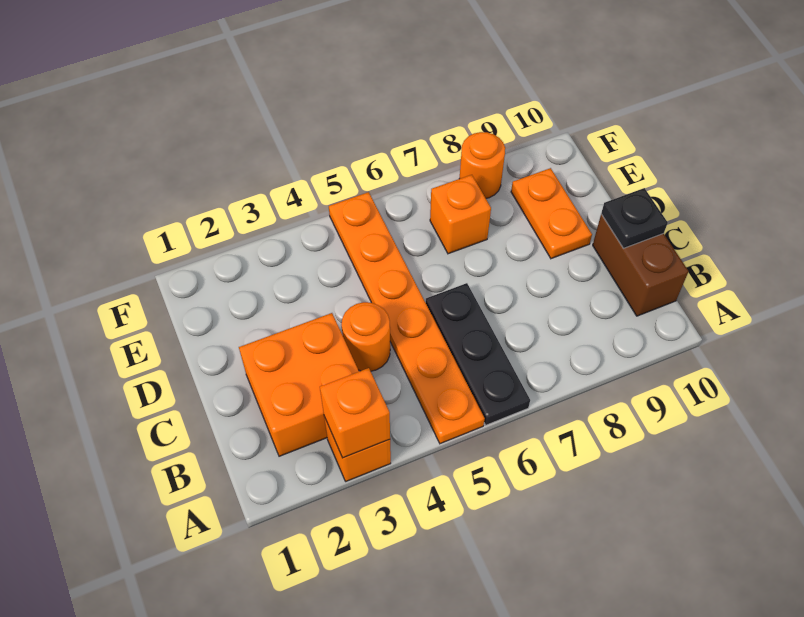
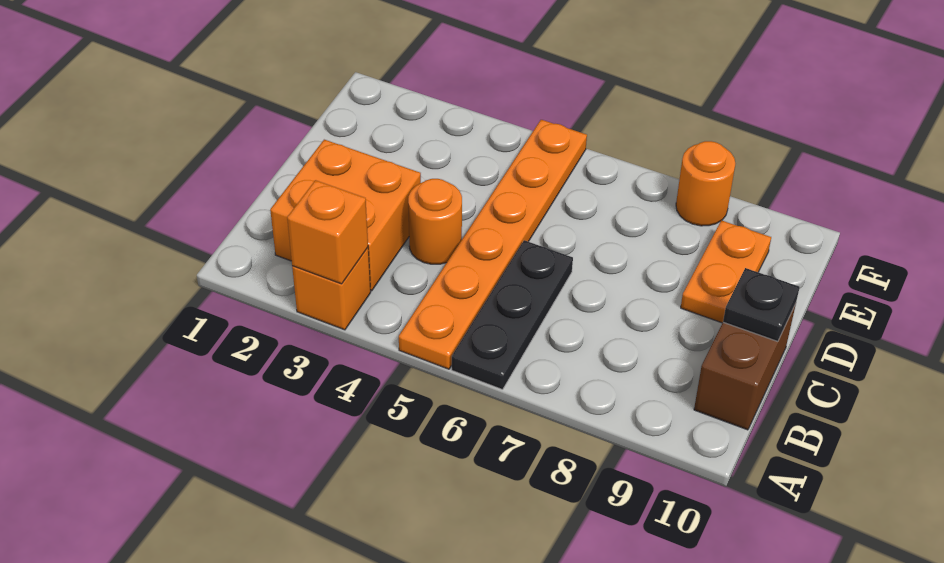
orange 1x1 brick [430,175,491,254] -> none

